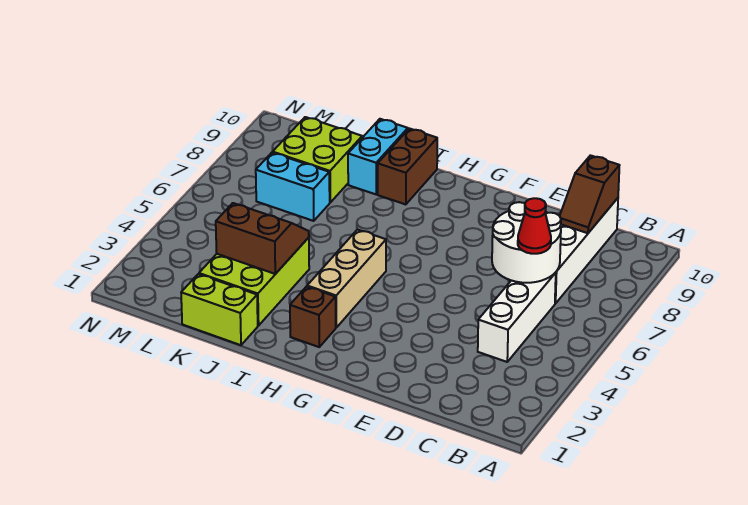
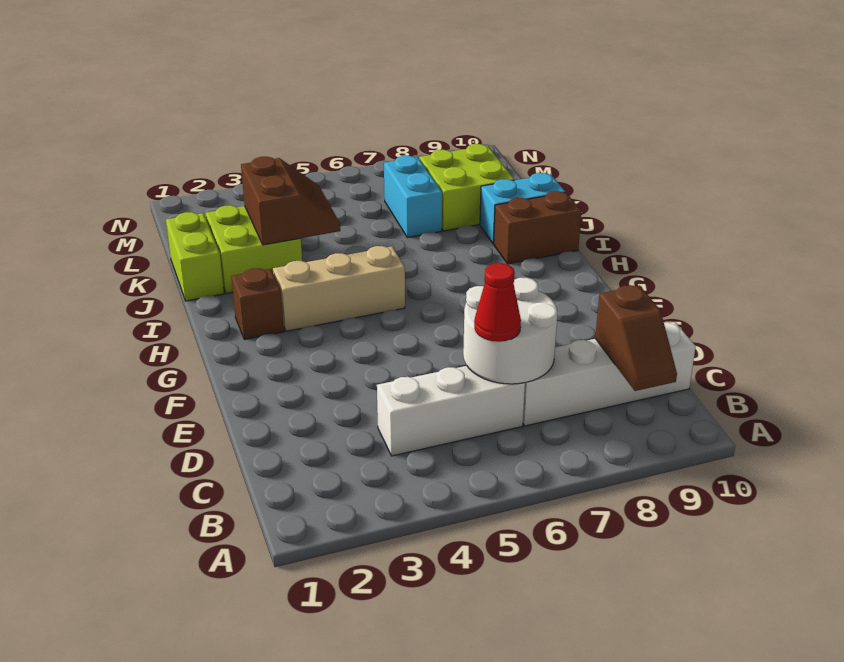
brown 1x2 slope [560,155,620,233] -> brown 1x2 slope turned to [595,285,677,391]
lime 2x3 brick [199,237,309,326] -> lime 2x2 brick [206,205,302,294]

